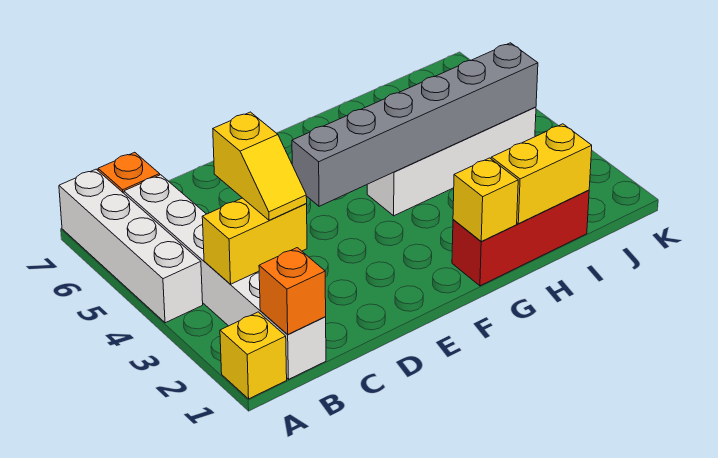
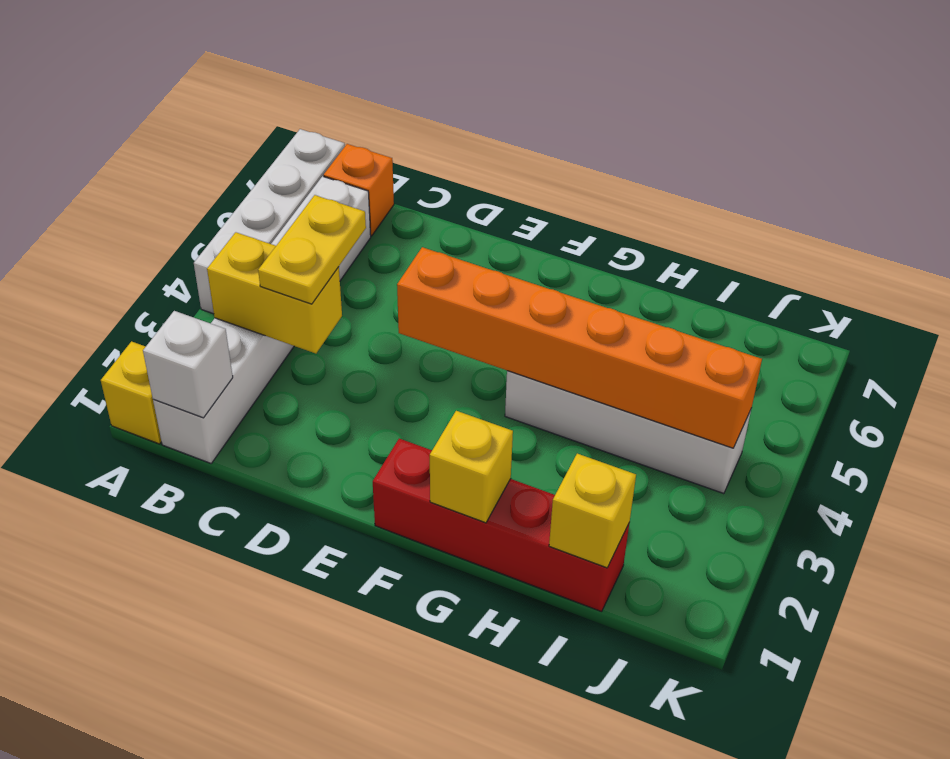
orange 1x1 brick [259,248,326,335] -> white 1x1 brick [143,311,233,418]
yellow 1x2 slope [213,112,307,220] -> yellow 1x2 plate [258,195,366,304]
grey 1x6 brick [292,43,538,206] -> orange 1x6 brick [397,247,762,448]
red 1x3 brick [452,190,589,286] -> red 1x4 brick [373,439,629,612]
yellow 1x2 brick [491,124,592,224] -> yellow 1x1 brick [549,454,636,568]

